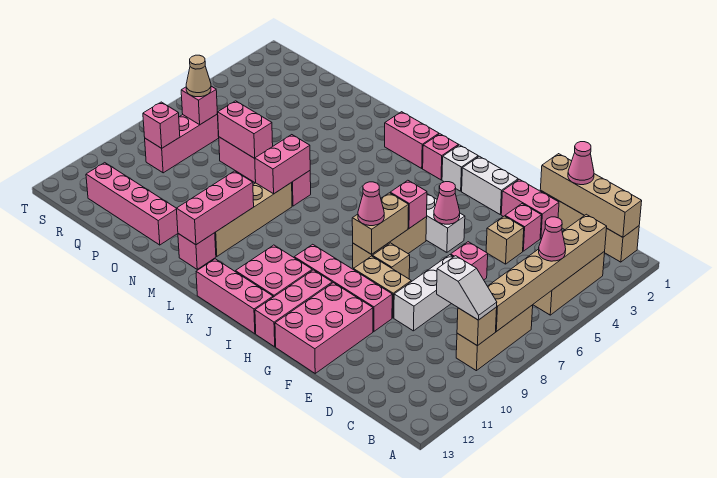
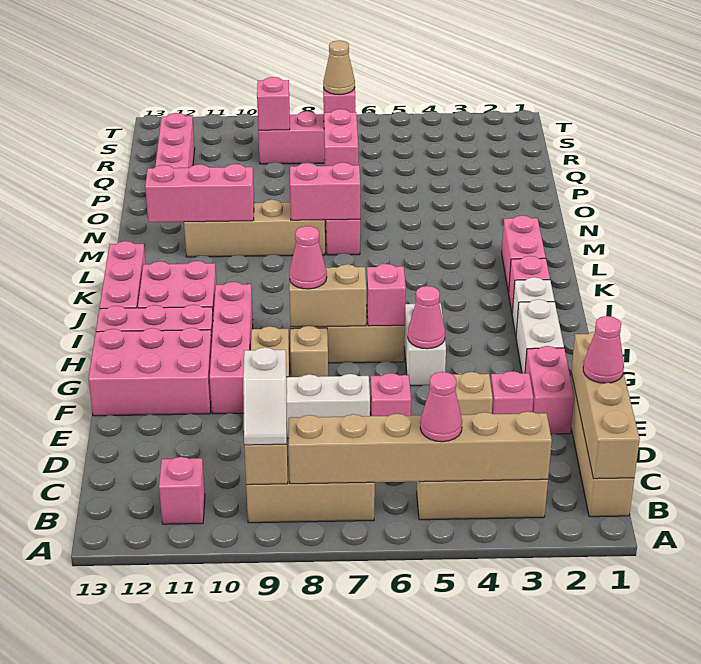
pink 1x1 brick [178,233,216,269] -> pink 1x1 brick moved to [159,457,205,524]

